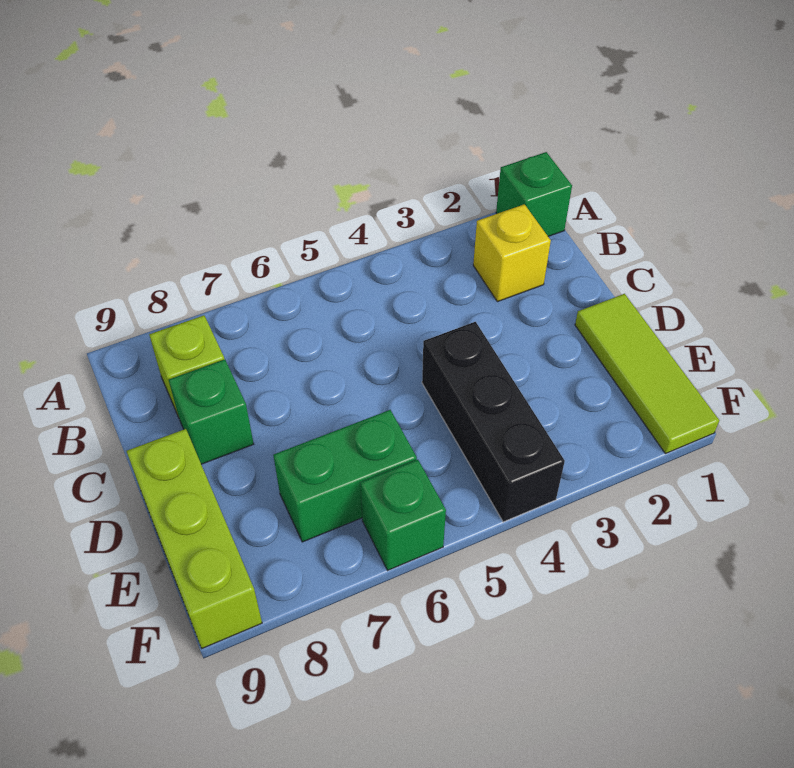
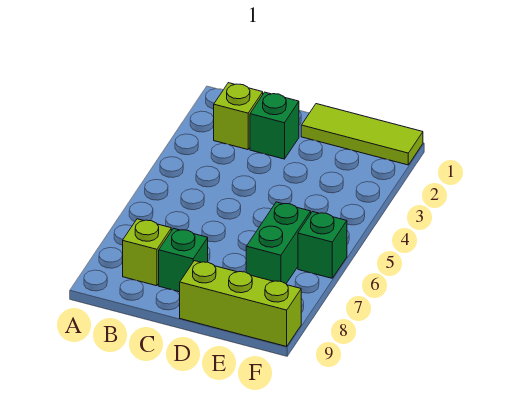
green 1x1 brick [496,152,572,236] -> green 1x1 brick moved to [250,92,299,159]
yellow 1x1 brick [473,204,551,302] -> lime 1x1 brick [214,83,263,150]
black 1x3 brick [422,322,565,522] -> none

